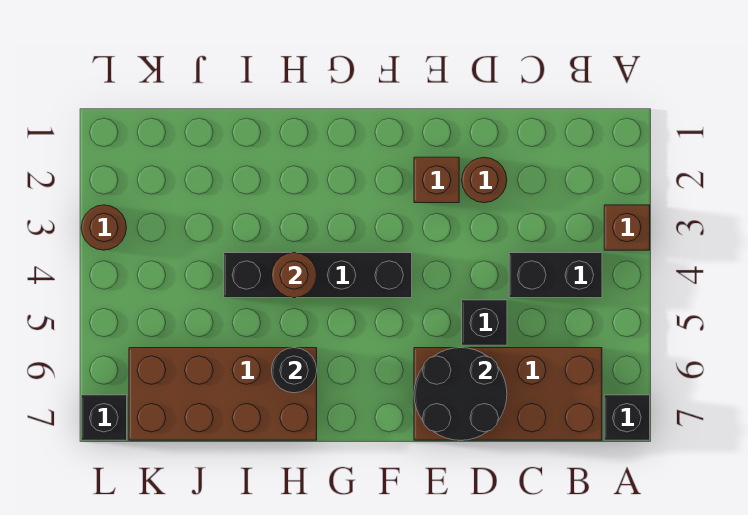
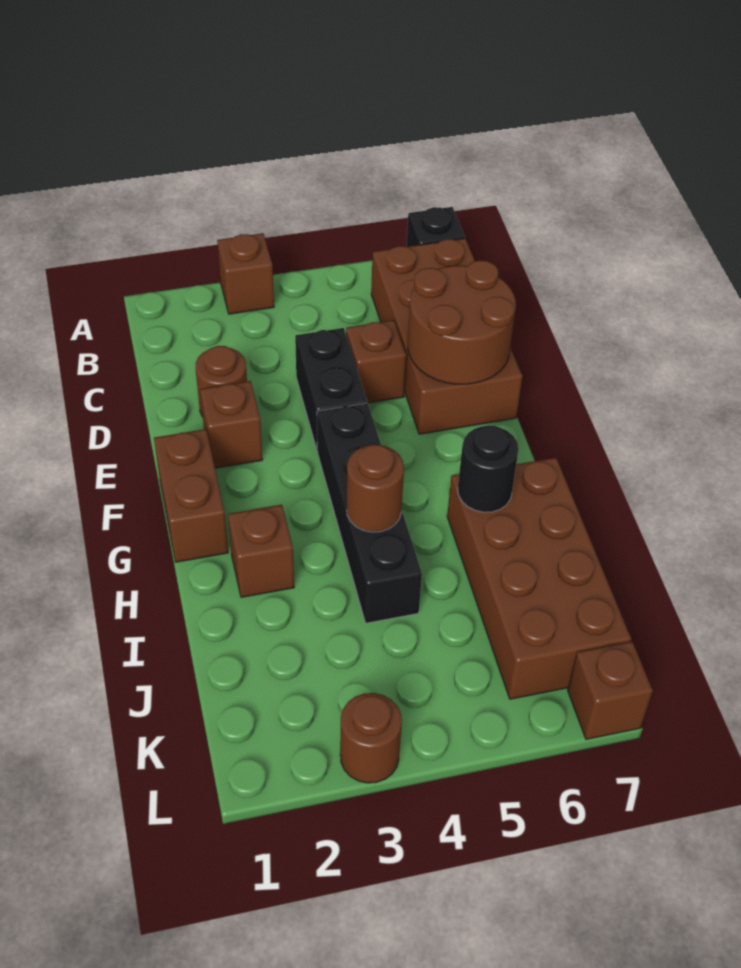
black 1x2 brick [509,253,602,298] -> black 1x2 brick moved to [295,328,367,451]
black 1x1 brick [462,300,507,345] -> brown 1x1 brick [346,320,406,403]
black 2x2 round brick [414,348,507,440] -> brown 2x2 round brick [408,260,516,384]
none -> brown 1x2 brick [154,429,228,562]
none -> brown 1x1 brick [228,505,294,597]
black 1x1 brick [81,395,127,440] -> brown 1x1 brick [568,641,653,739]

